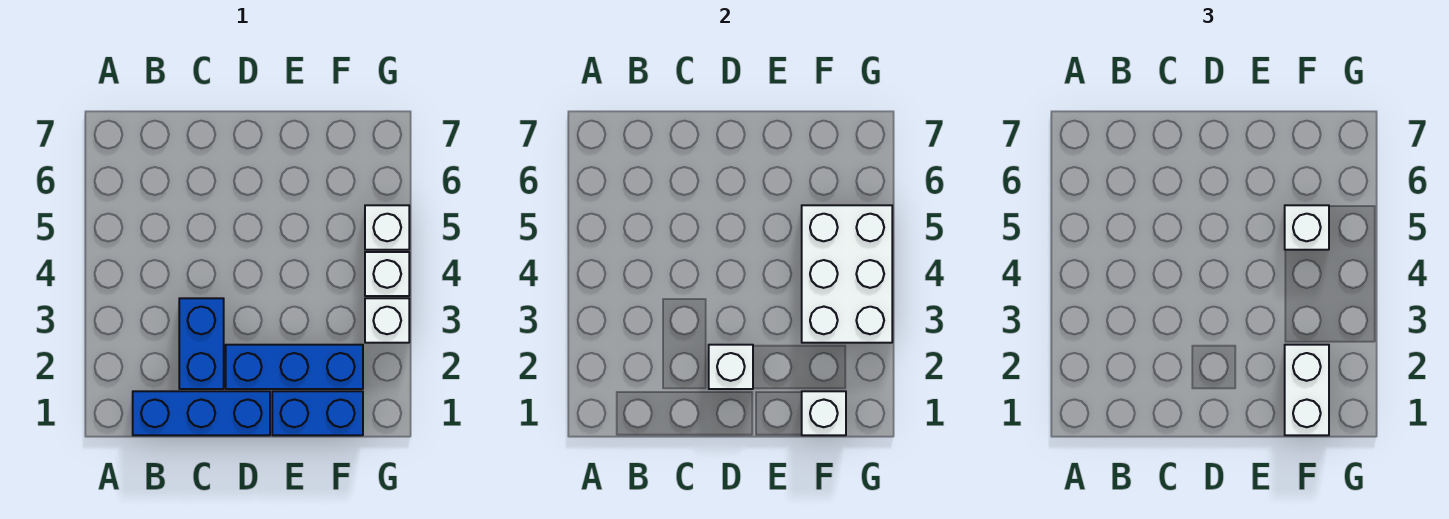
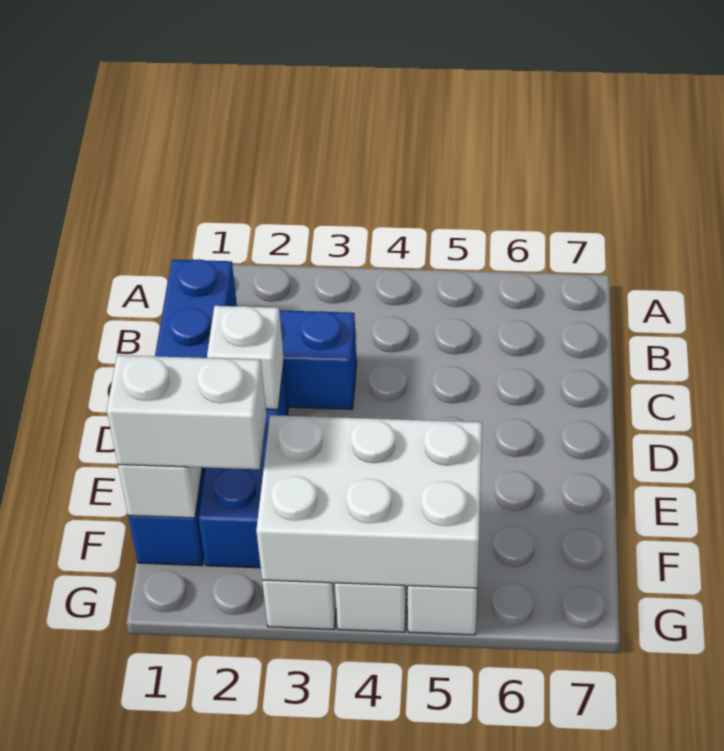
white 1x1 brick [1285,205,1329,250] -> none

